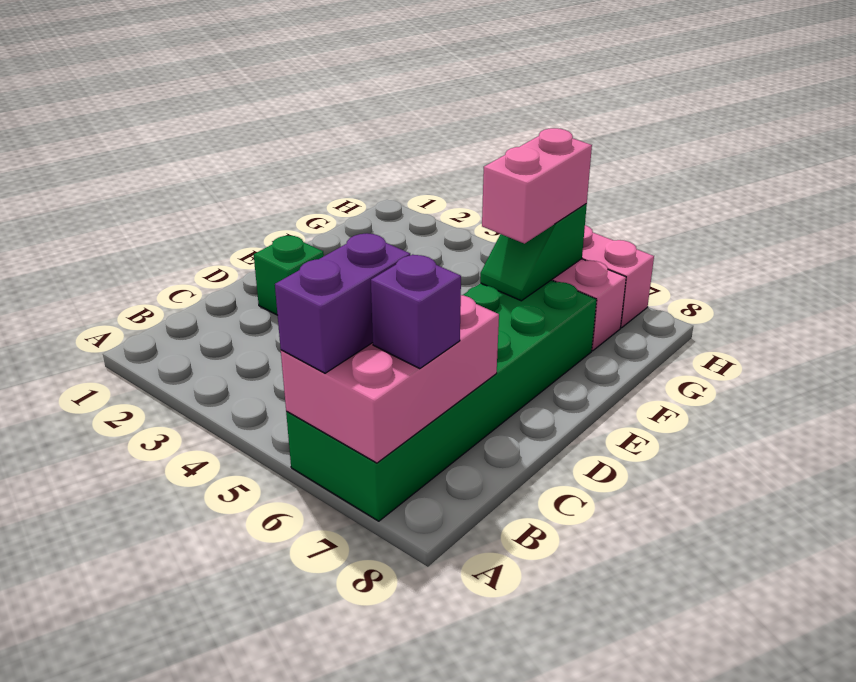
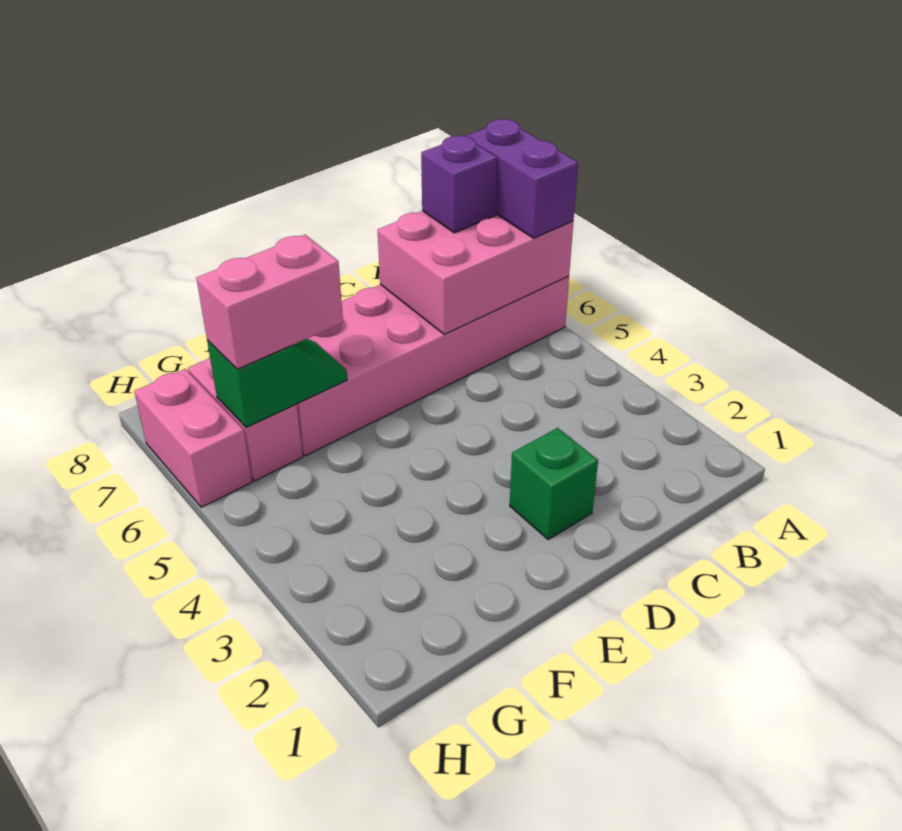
green 2x6 brick [286,280,597,521] -> pink 2x6 brick [296,276,569,456]
purple 1x2 brick [275,233,410,373] -> purple 1x2 brick turned to [466,119,578,238]

